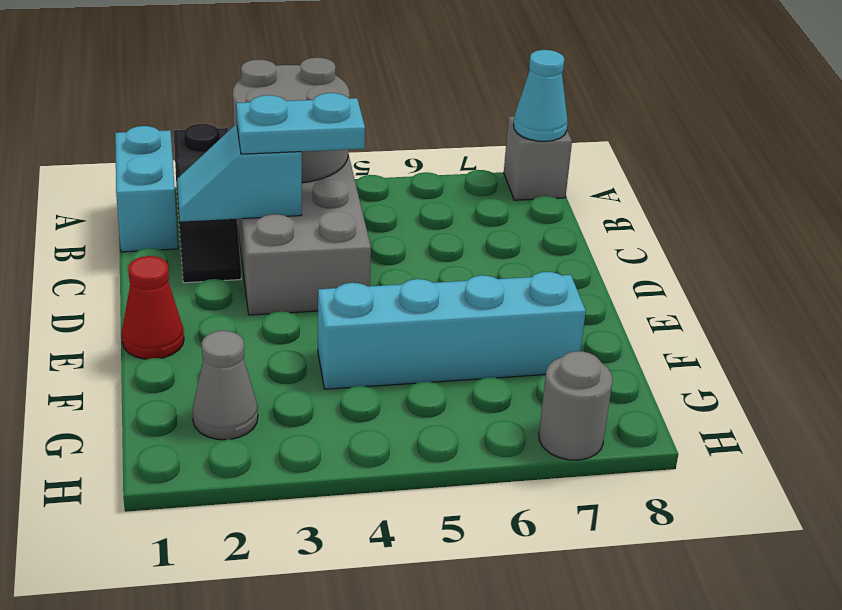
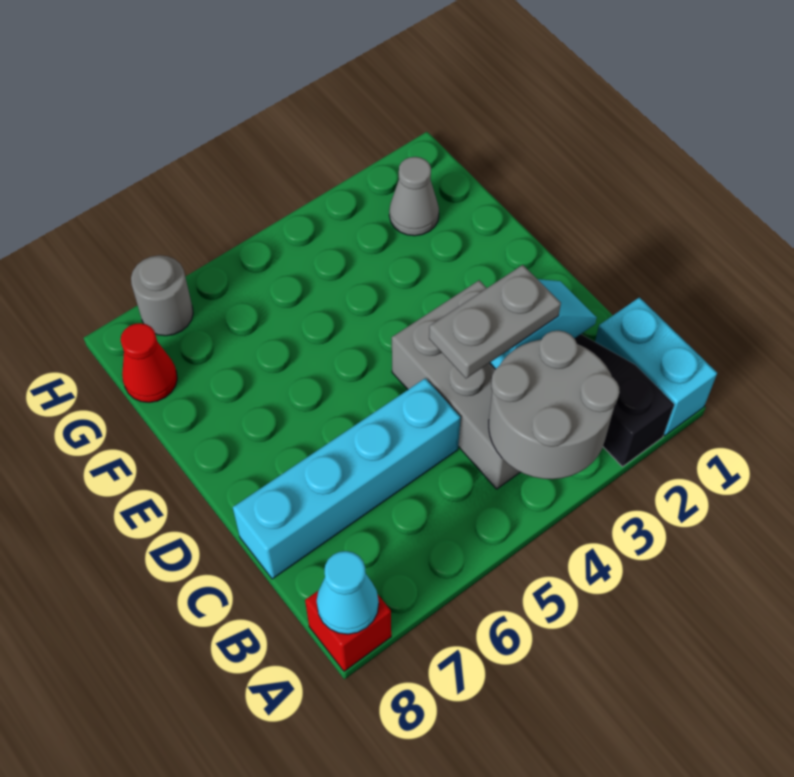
grey 1x1 brick [504,116,572,200] -> red 1x1 brick [305,590,391,671]
cyan 1x2 plate [236,93,365,154] -> grey 1x2 plate [429,265,561,378]
red 1x1 cone [122,256,184,359] -> red 1x1 cone moved to [121,323,177,402]
cyan 1x4 brick [318,272,586,389] -> cyan 1x4 brick moved to [233,378,461,579]

